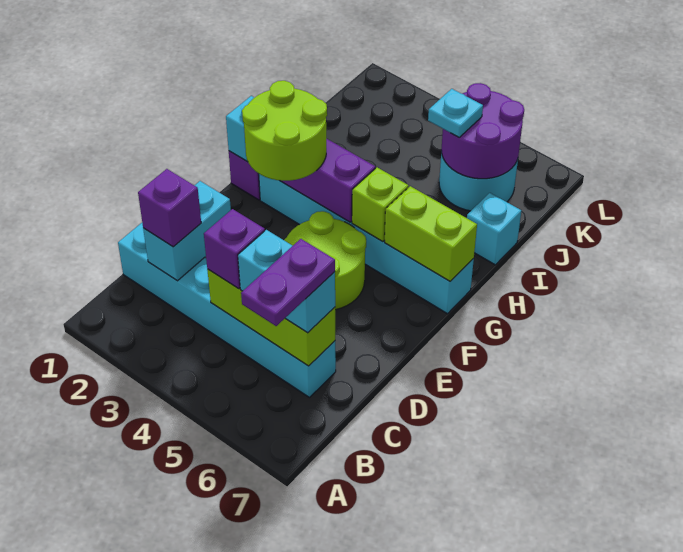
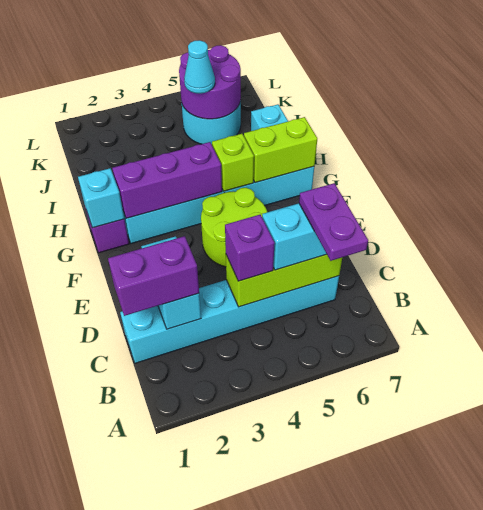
purple 1x1 brick [138,169,201,247] -> purple 1x2 brick [108,236,199,316]
lime 2x2 round brick [242,81,327,181] -> none
cyan 1x1 plate [428,89,483,137] -> cyan 1x1 cone [184,40,215,93]

